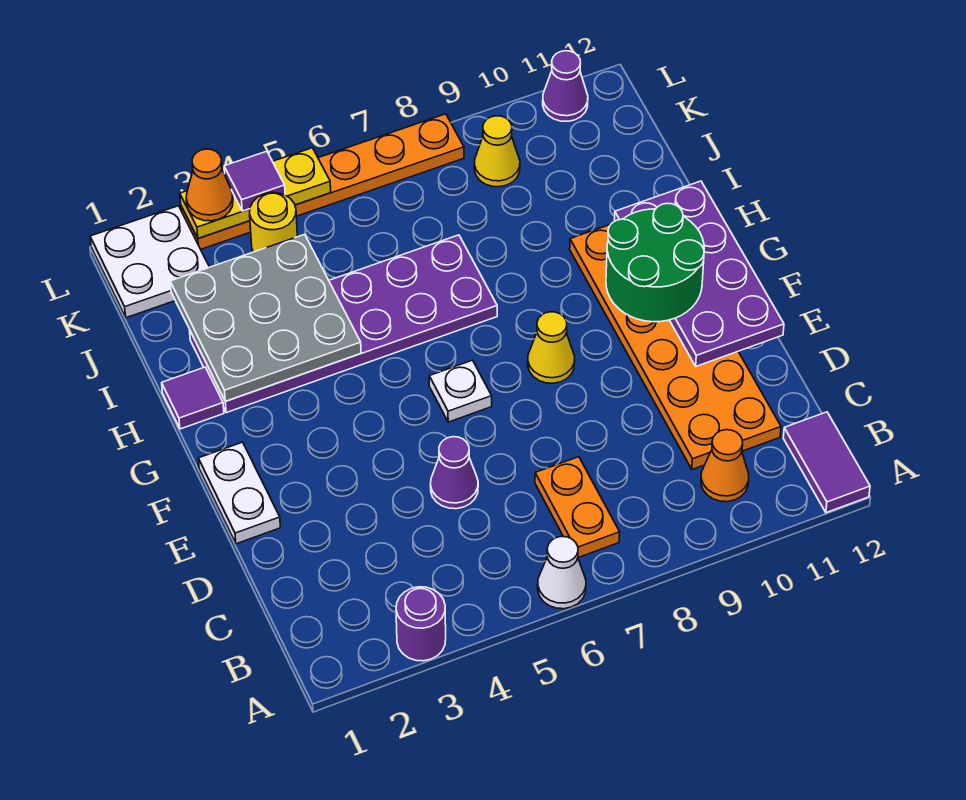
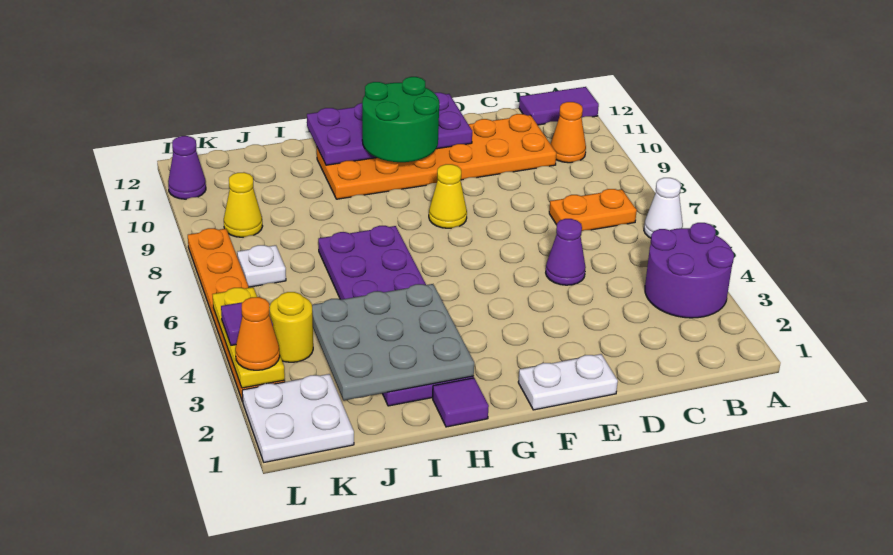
purple 1x1 round brick [396,587,446,661] -> purple 2x2 round brick [645,223,734,318]
white 1x1 plate [429,360,492,422] -> white 1x1 plate moved to [237,245,286,287]

